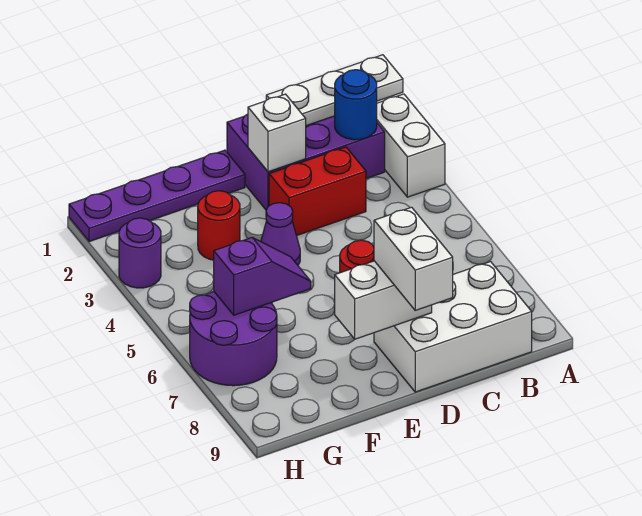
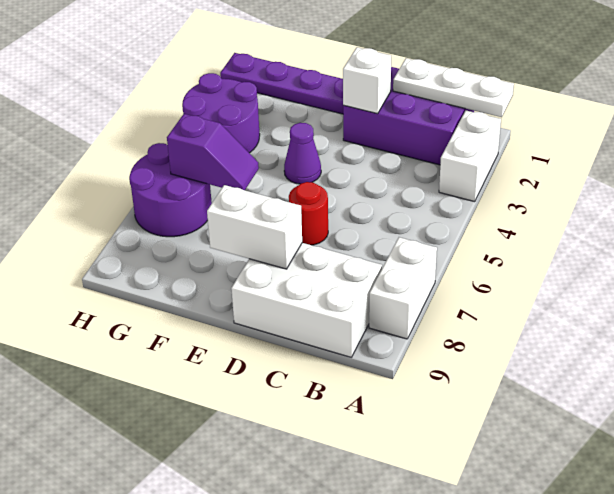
blue 1x1 round brick [335,70,377,140] -> none
red 1x2 brick [269,147,366,236] -> none
white 1x2 brick [374,207,453,310] -> white 1x2 brick moved to [369,237,437,339]
red 1x1 round brick [198,191,240,260] -> none
purple 1x1 round brick [119,218,161,288] -> purple 2x2 round brick [182,73,260,153]

